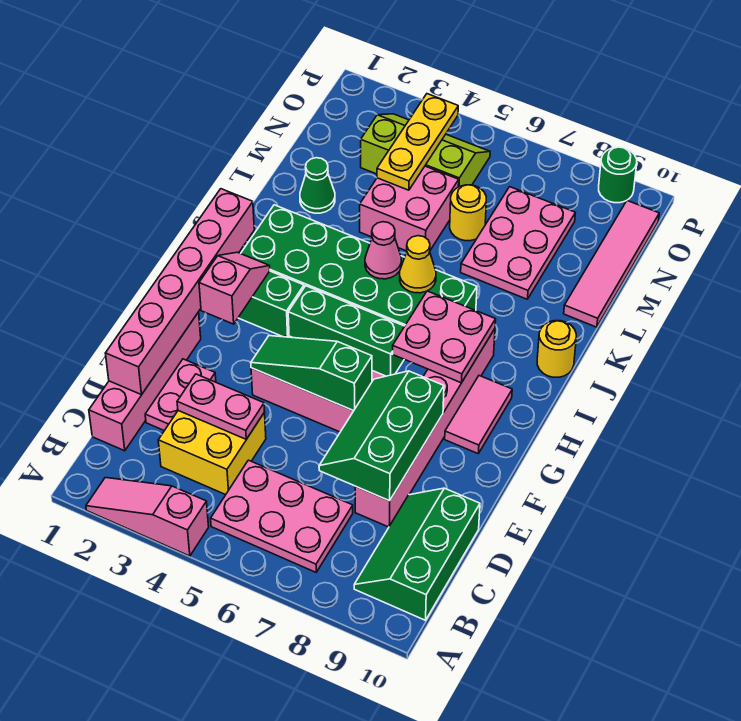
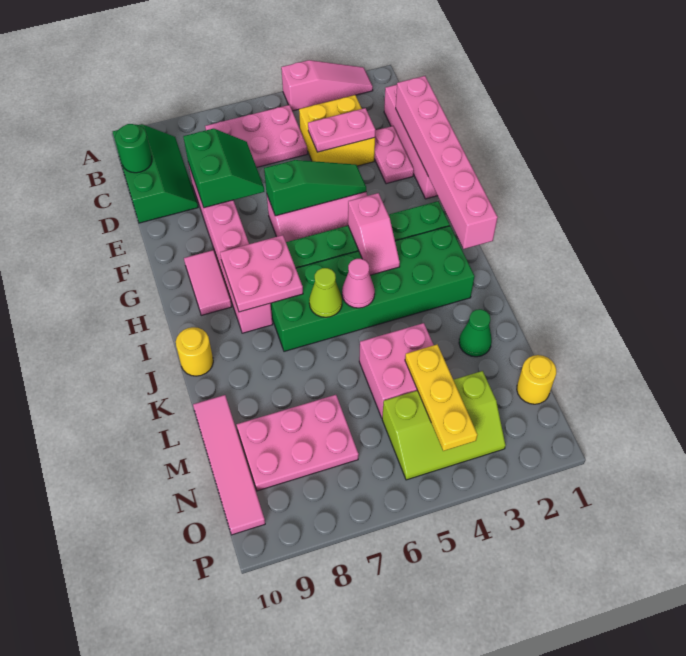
green 2x3 slope [319,371,444,501] -> green 2x2 slope [183,128,264,208]
pink 1x2 slope [199,252,270,324] -> pink 1x2 slope moved to [348,193,400,275]
yellow 1x1 cone [400,236,436,293] -> lime 1x1 cone [309,268,342,317]
pink 2x3 plate [461,187,575,299] -> pink 2x3 plate turned to [237,395,359,491]
yellow 1x1 round brick [450,185,486,241] -> yellow 1x1 round brick moved to [517,355,556,404]
green 1x1 round brick [599,147,637,203] -> green 1x1 round brick moved to [115,124,152,173]

